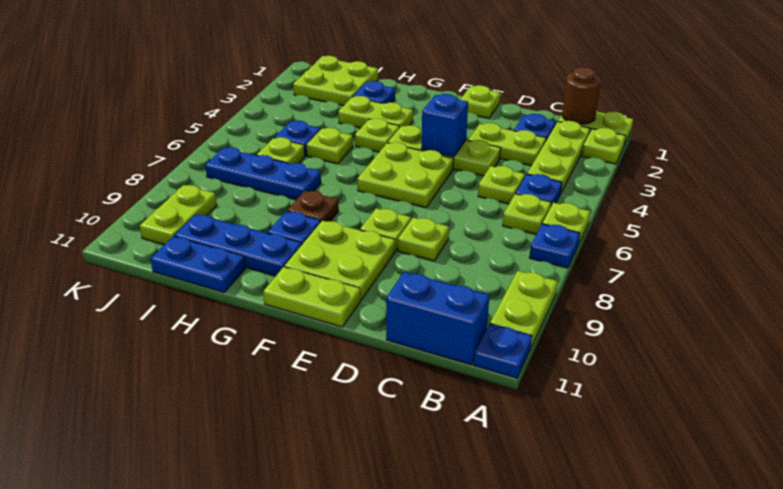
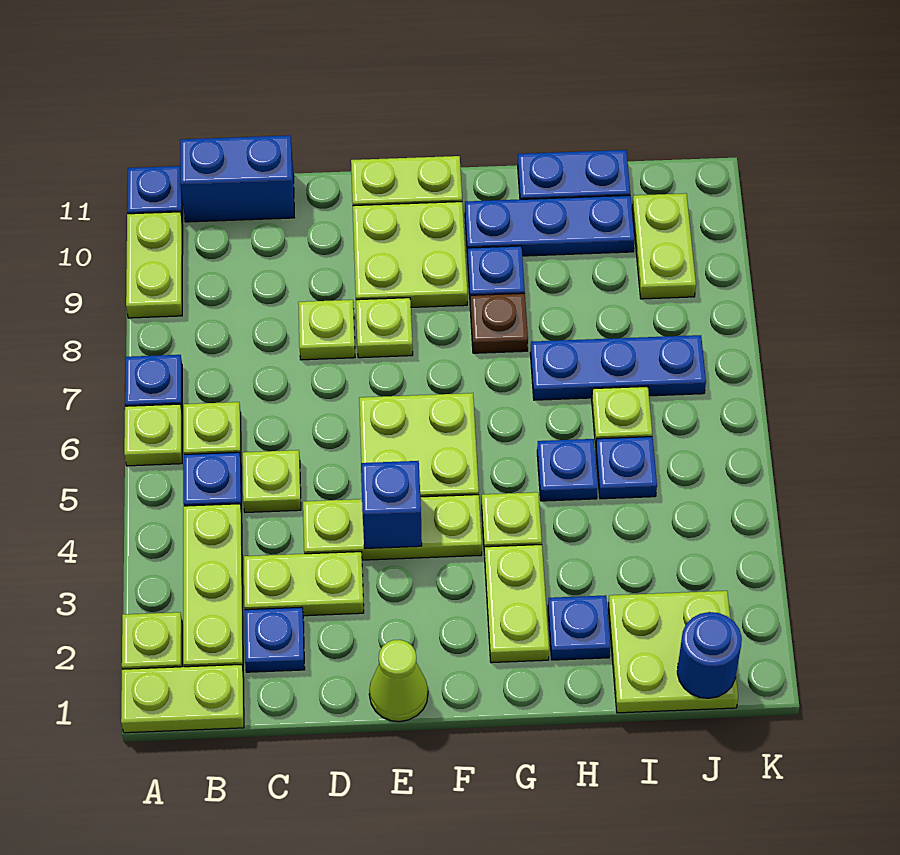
brown 1x1 round brick [562,67,601,124] -> none
lime 1x1 plate [460,85,500,118] -> lime 1x1 cone [369,640,428,722]
lime 1x2 plate [338,96,413,128] -> lime 1x2 plate turned to [484,545,549,663]
lime 1x1 plate [307,128,353,164] -> blue 1x1 plate [537,439,598,501]
none -> blue 1x1 round brick [677,612,742,698]

